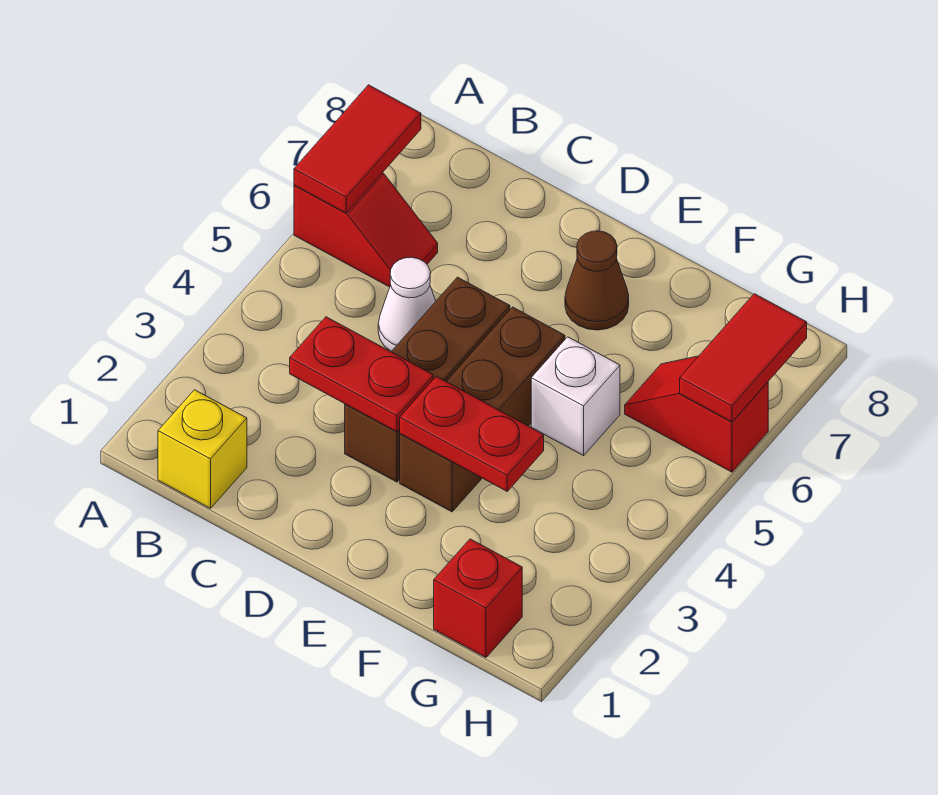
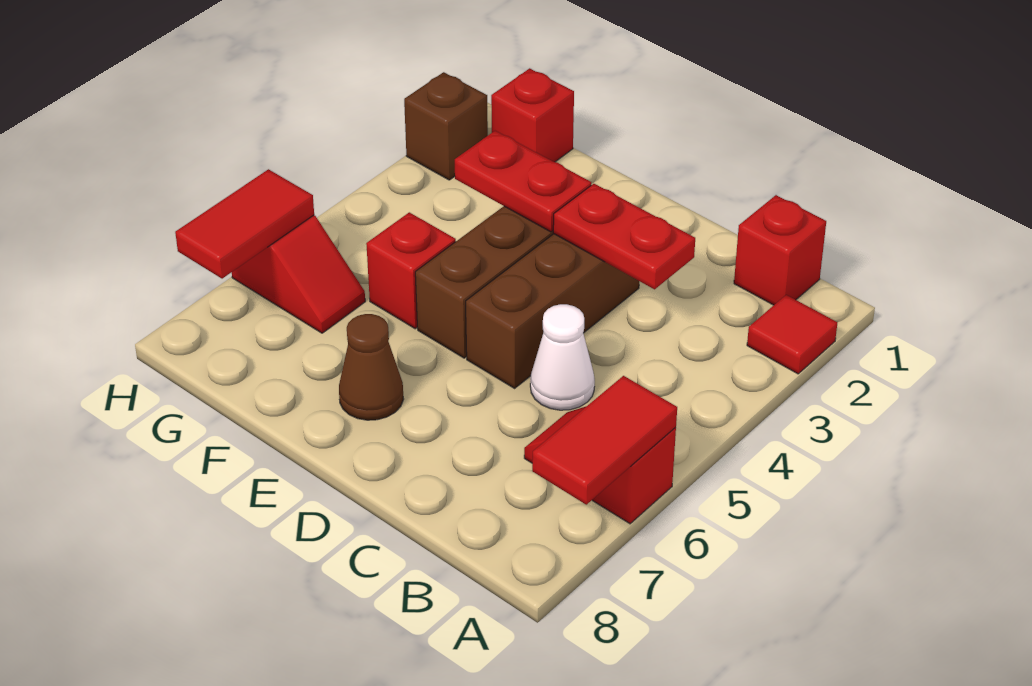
none -> red 1x1 tile [747,295,837,374]
yellow 1x1 brick [158,390,247,509] -> red 1x1 brick [734,195,826,305]
white 1x1 brick [531,337,620,456] -> red 1x1 brick [366,212,456,329]
none -> brown 1x1 brick [404,72,488,180]

